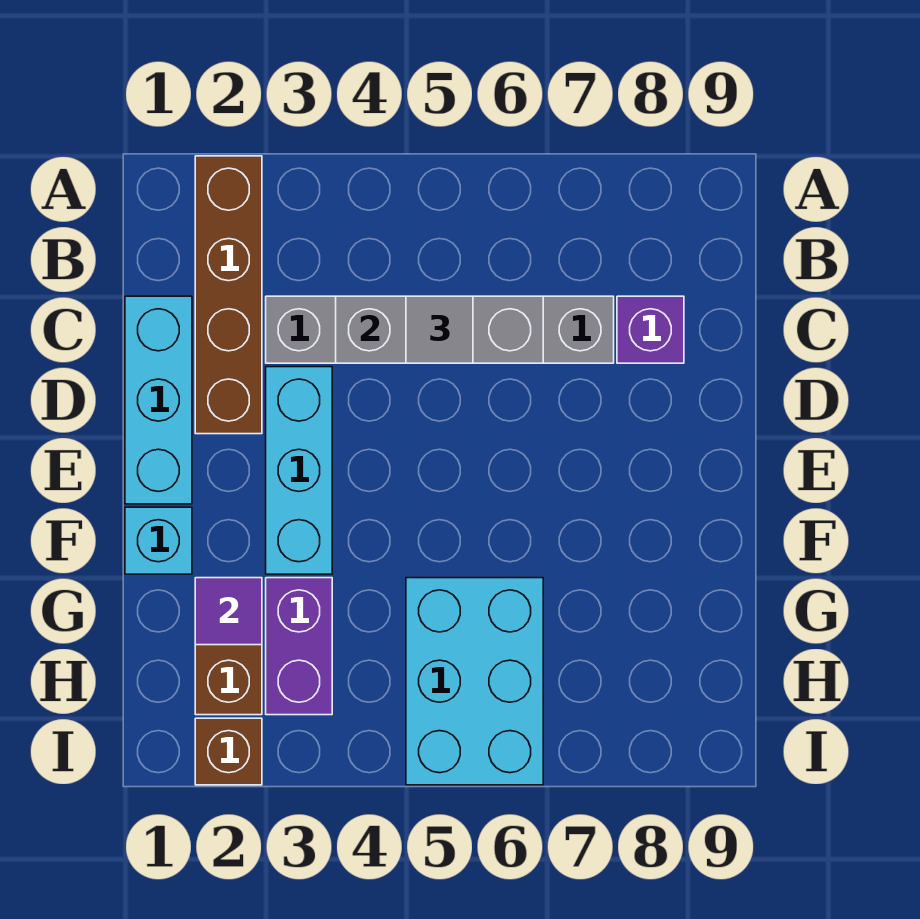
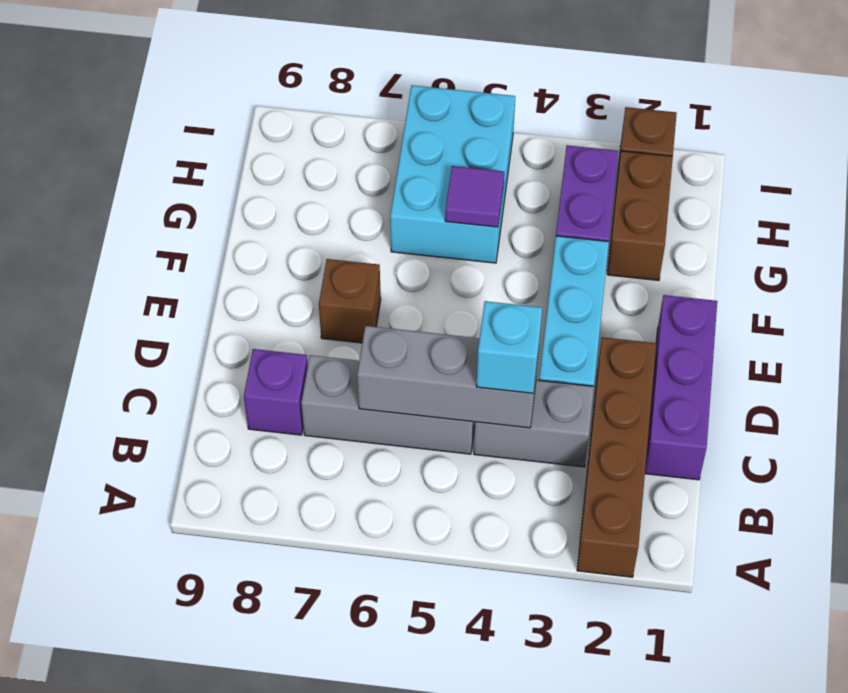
cyan 1x3 brick [125,296,192,504] -> purple 1x3 brick [645,295,717,480]
grey 1x1 tile [406,296,473,363] -> none
none -> brown 1x1 brick [319,259,381,343]
cyan 1x1 brick [125,507,192,574] -> cyan 1x1 brick moved to [476,301,542,393]
purple 1x1 tile [195,578,262,645] -> purple 1x1 tile moved to [445,166,504,227]

